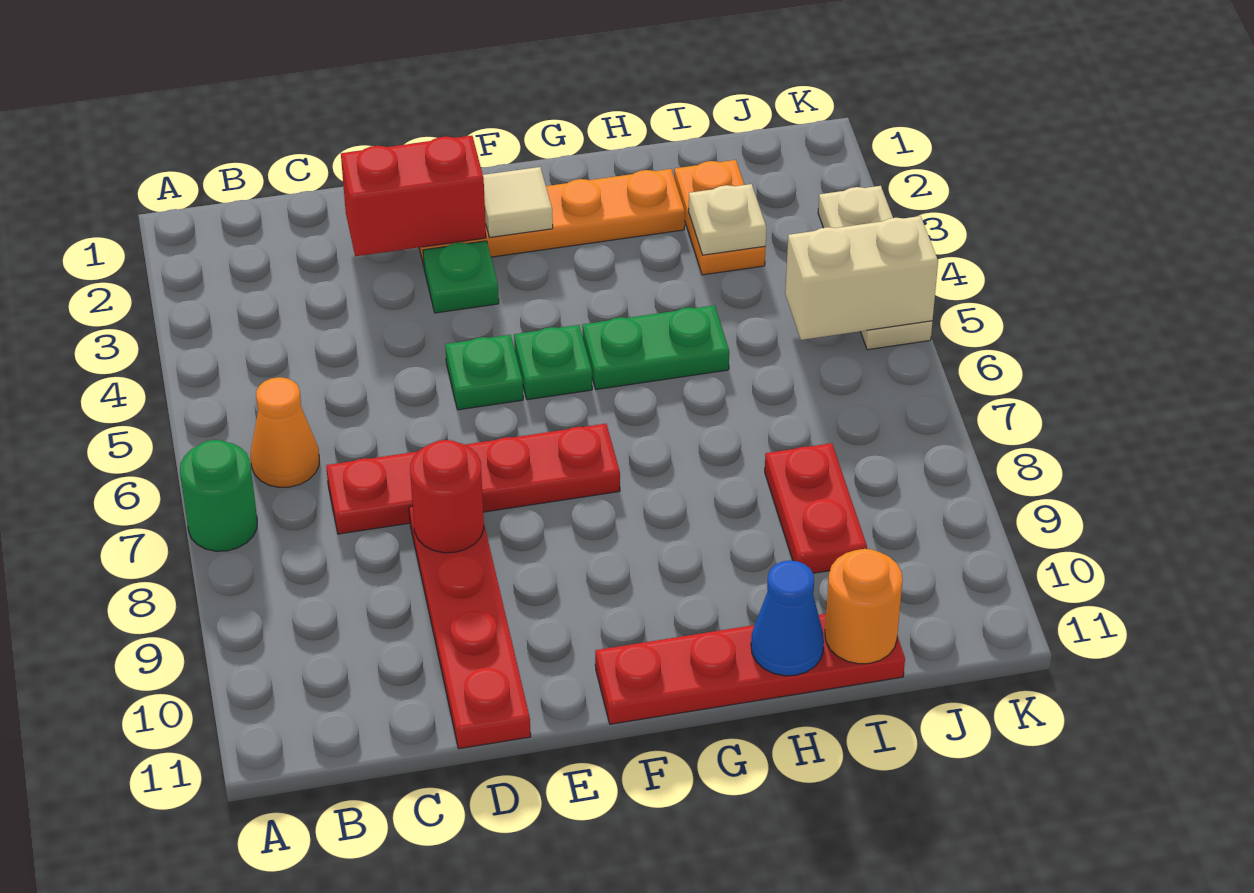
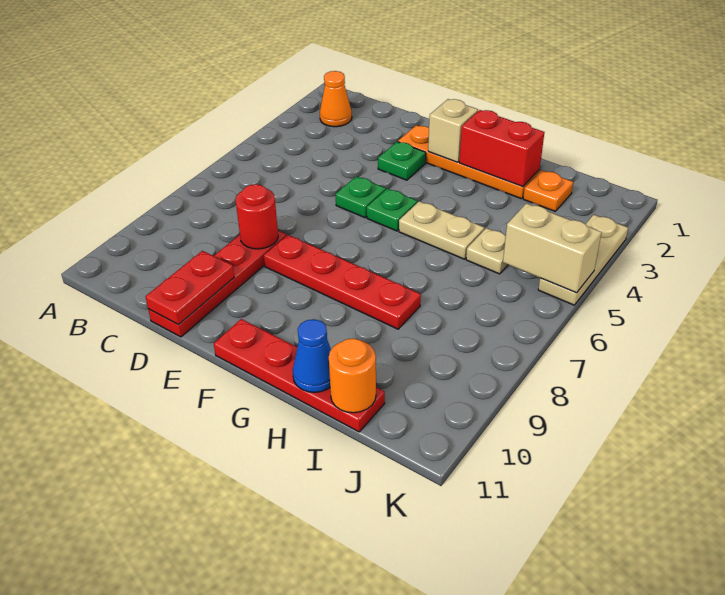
green 1x1 round brick [180,440,257,551] -> none
orange 1x1 cone [251,377,319,487] -> orange 1x1 cone moved to [320,71,352,127]
red 1x4 plate [326,424,620,534] -> red 1x4 plate moved to [264,235,421,329]
red 1x2 brick [341,136,486,256] -> red 1x2 brick moved to [459,110,545,186]
tan 1x1 tile [483,167,553,237] -> tan 1x1 brick [428,99,478,162]
green 1x2 plate [582,305,729,389] -> tan 1x2 plate [399,201,484,259]
orange 1x2 plate [674,160,766,275] -> orange 1x1 plate [523,170,573,211]
tan 1x1 plate [689,184,766,255] -> tan 1x1 plate moved to [466,228,508,274]
red 1x2 plate [765,443,867,573] -> red 1x2 plate moved to [146,251,234,324]

